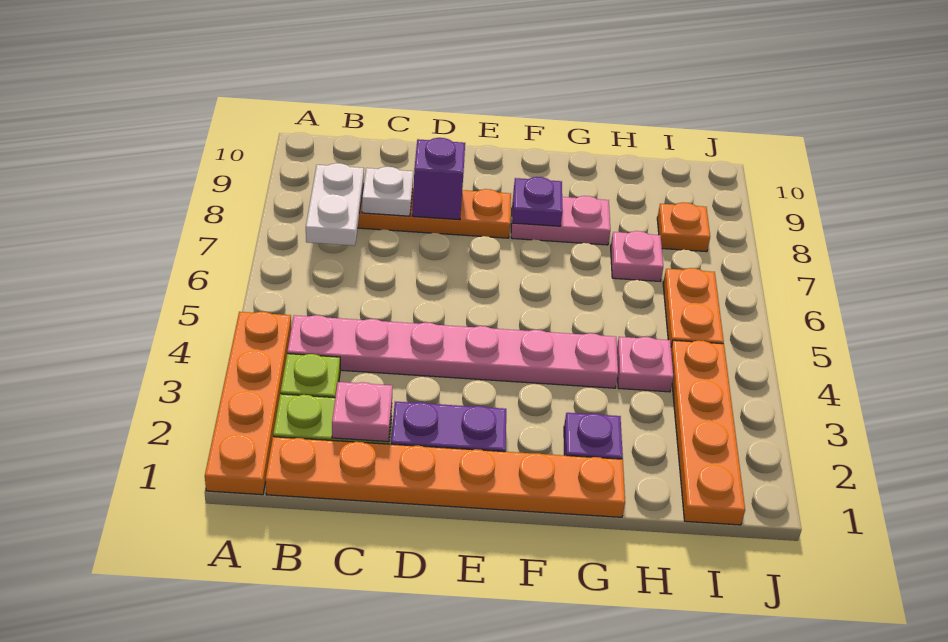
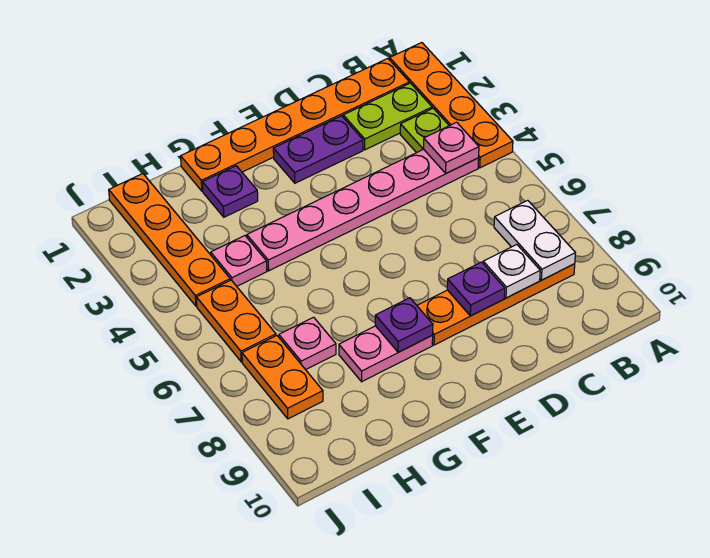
pink 1x1 plate [332,382,393,441] -> pink 1x1 plate moved to [424,122,479,173]
purple 1x1 brick [412,138,465,220] -> purple 1x1 plate [447,262,505,316]
orange 1x1 plate [657,202,710,252] -> orange 1x2 plate [242,336,323,419]

